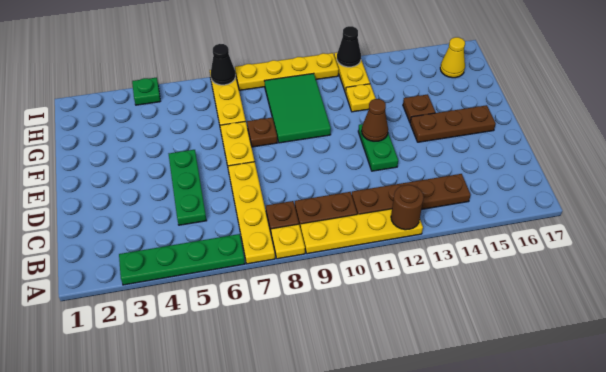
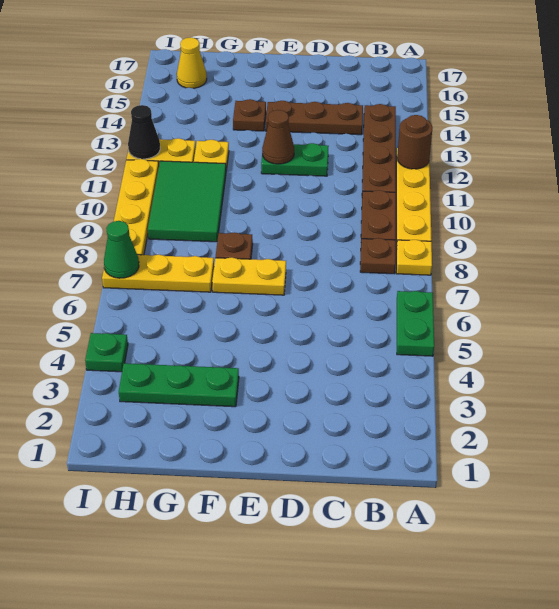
green 1x4 plate [119,234,245,285] -> green 1x2 plate [397,291,434,356]
yellow 1x4 plate [228,162,275,264] -> none
green 1x3 plate [169,150,207,225] -> green 1x3 plate moved to [119,363,239,407]
brown 1x3 plate [410,105,496,142] -> brown 1x3 plate turned to [266,101,363,135]
green 2x3 tile [265,73,331,143] -> green 2x3 tile turned to [148,161,226,242]
black 1x1 cone [211,44,236,85] -> green 1x1 cone [104,221,139,278]

